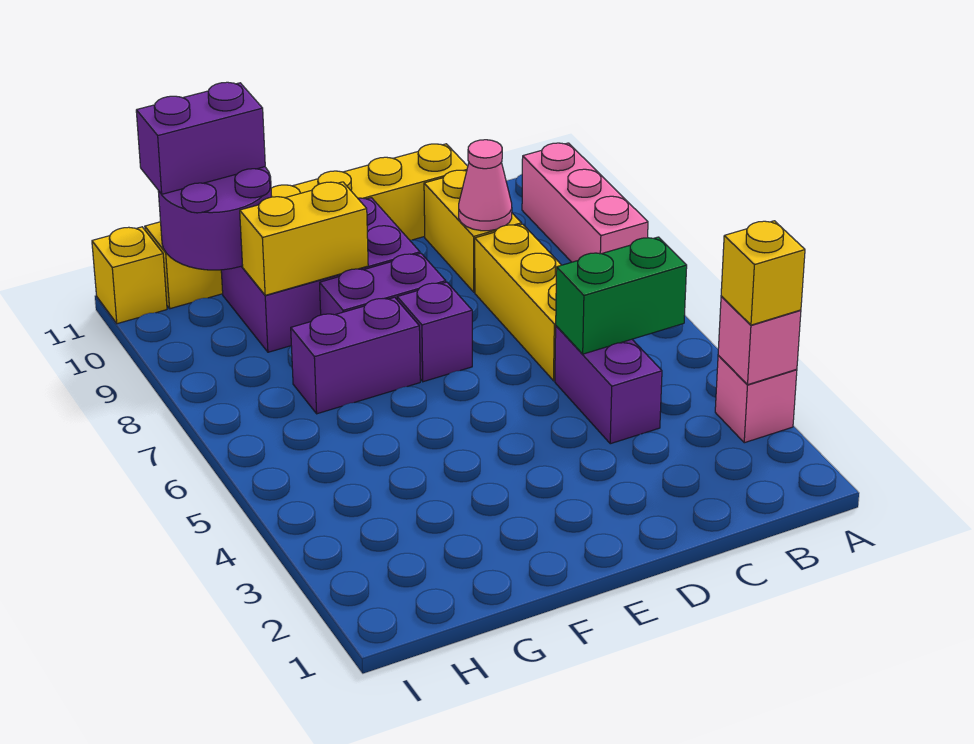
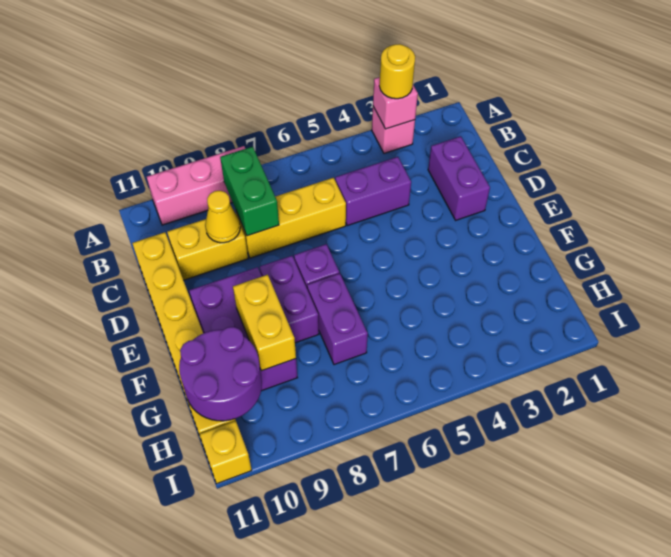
yellow 1x1 brick [721,221,805,325] -> yellow 1x1 round brick [379,44,415,99]
green 1x2 brick [556,237,687,354] -> green 1x2 brick moved to [220,147,279,236]
pink 1x1 cone [459,140,512,231] -> yellow 1x1 cone [205,191,240,243]
purple 1x2 brick [136,82,265,194] -> purple 1x2 brick moved to [428,136,490,220]

